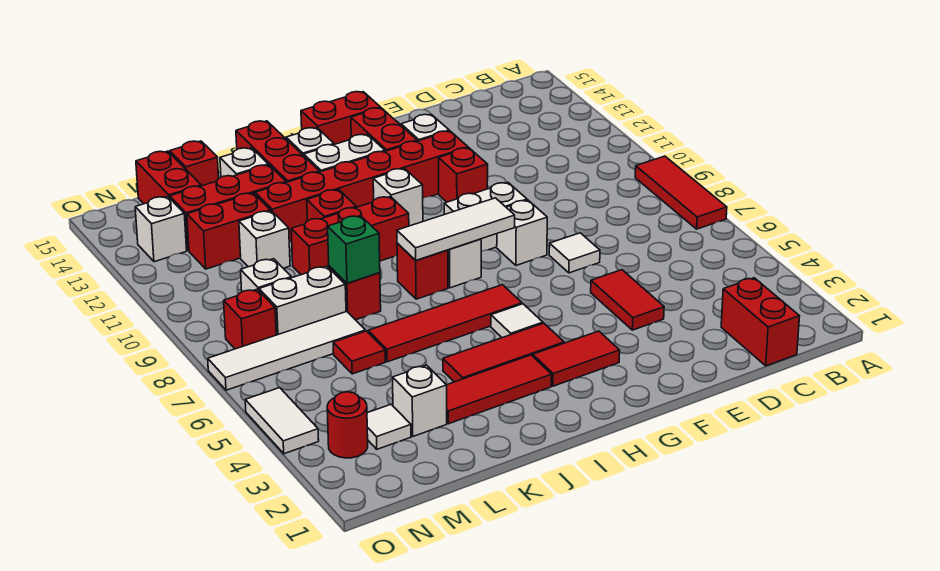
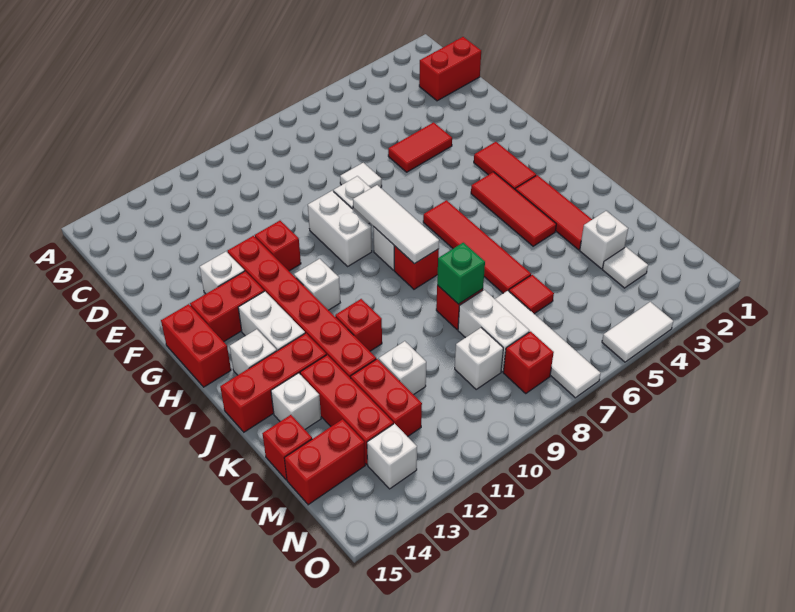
red 1x3 tile [635,156,727,229] -> none
white 1x1 tile [491,304,543,338] -> none
red 1x3 brick [291,197,409,275] -> none
red 1x1 round brick [327,392,368,458] -> none

